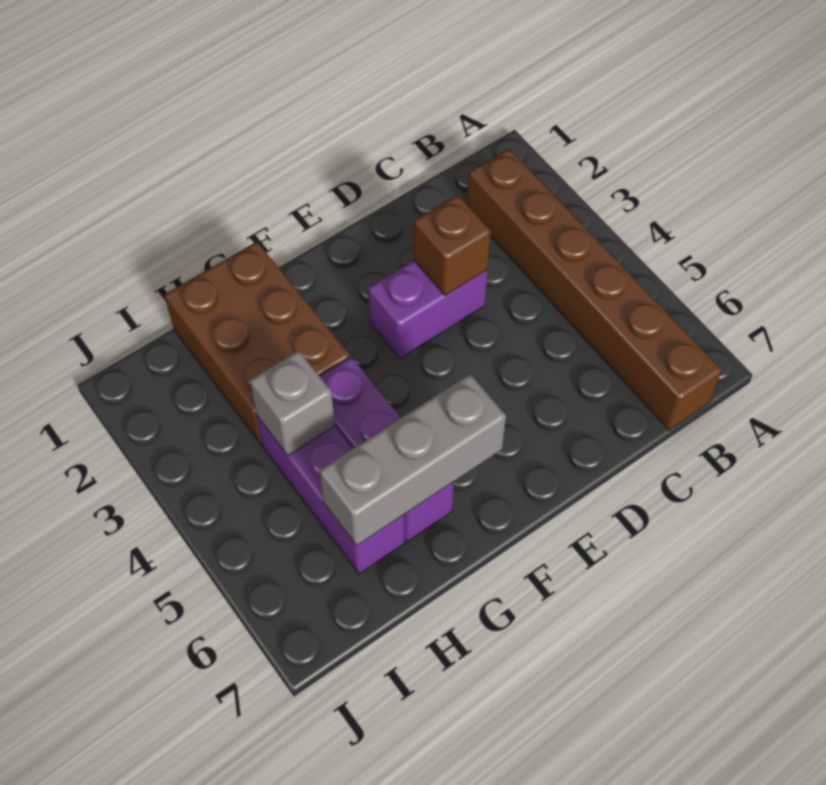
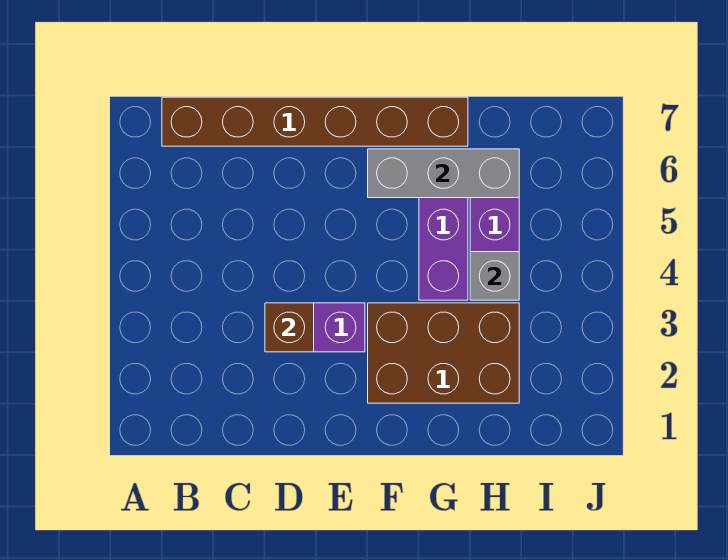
brown 1x6 brick [467,149,722,430] -> brown 1x6 brick turned to [162,97,468,146]
brown 2x3 brick [165,242,350,445] -> brown 2x3 brick turned to [368,303,519,403]

